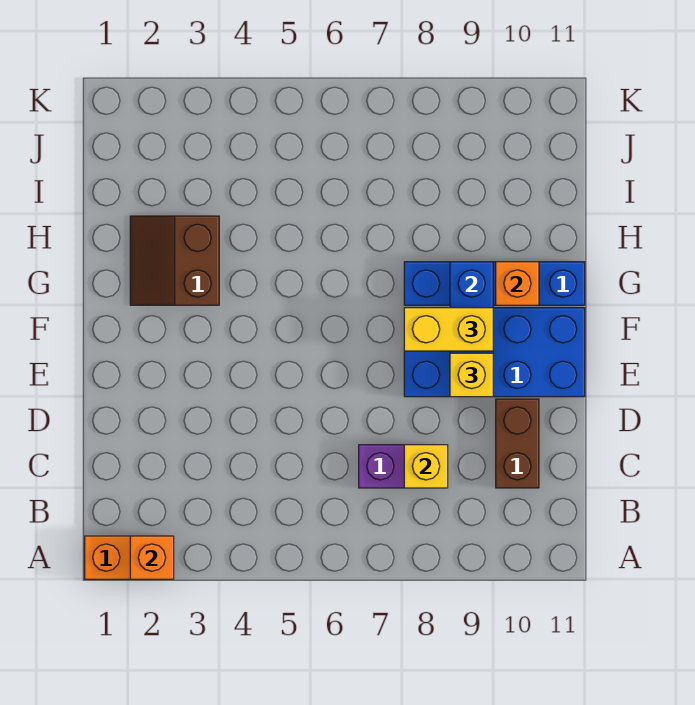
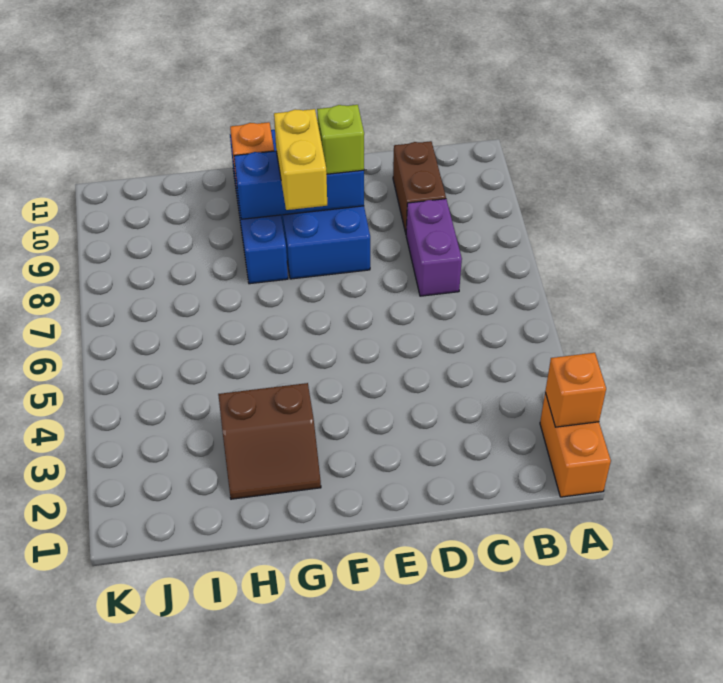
yellow 1x1 brick [404,445,448,488] -> none
brown 1x2 brick [496,399,539,488] -> brown 1x2 brick turned to [393,141,446,233]
yellow 1x1 brick [450,353,493,397] -> lime 1x1 brick [317,105,364,174]

